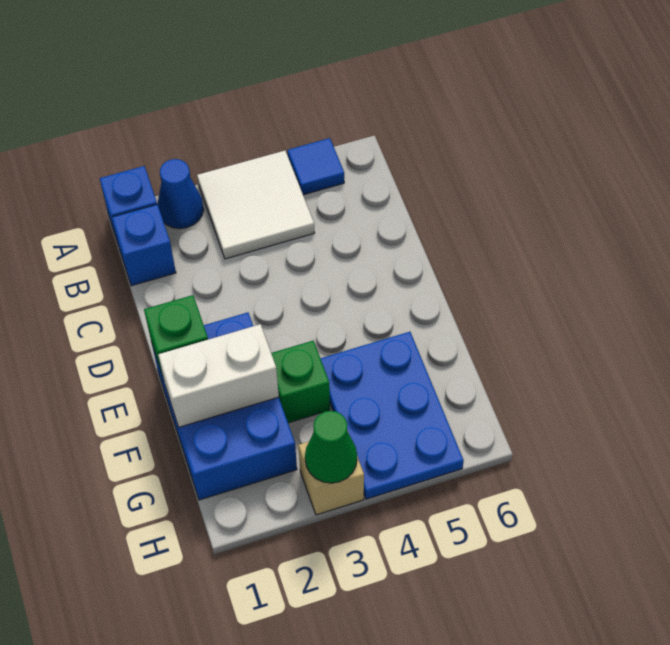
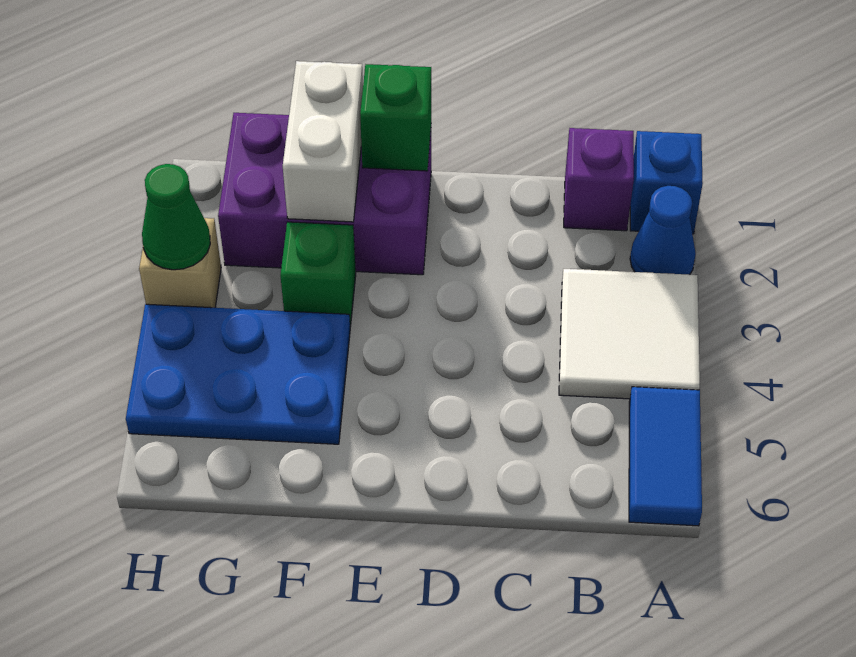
blue 1x1 tile [288,138,344,195] -> blue 1x2 tile [629,387,702,526]
blue 1x1 brick [112,204,176,286] -> purple 1x1 brick [564,128,634,231]
blue 2x3 brick [152,312,297,500] -> purple 2x3 brick [218,113,431,275]

